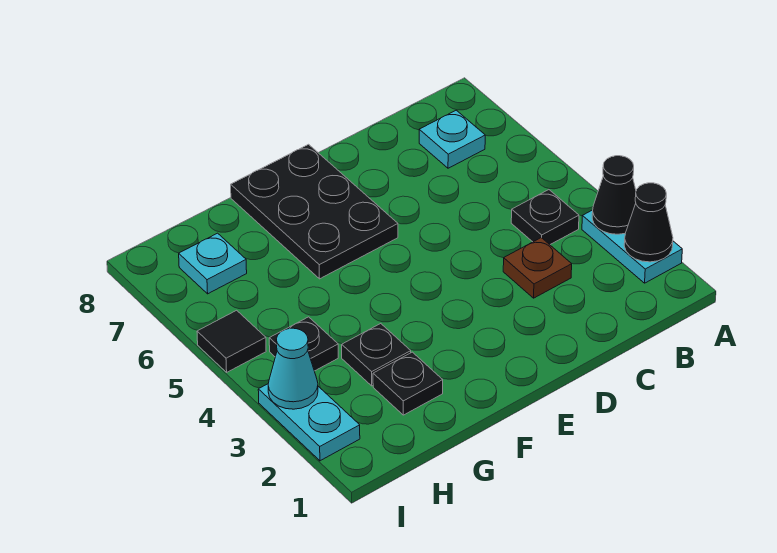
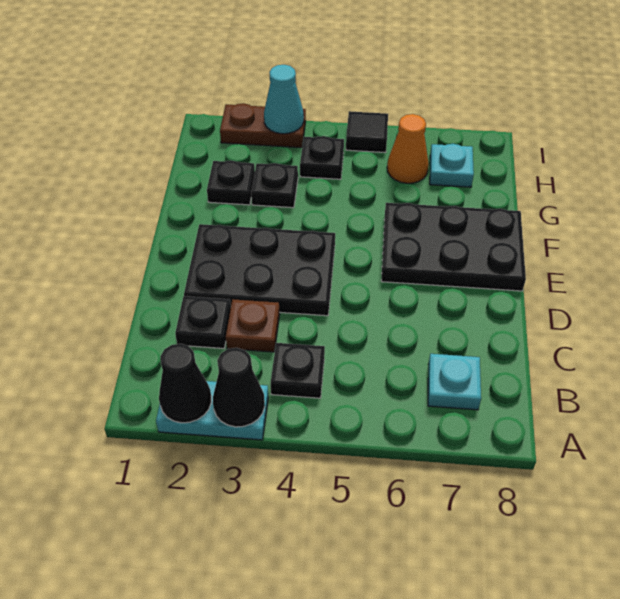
none -> black 1x1 plate [175,296,231,348]
none -> black 2x3 plate [184,224,335,316]
none -> orange 1x1 cone [387,114,429,183]
cyan 1x2 plate [258,384,360,461] -> brown 1x2 plate [220,103,306,148]

